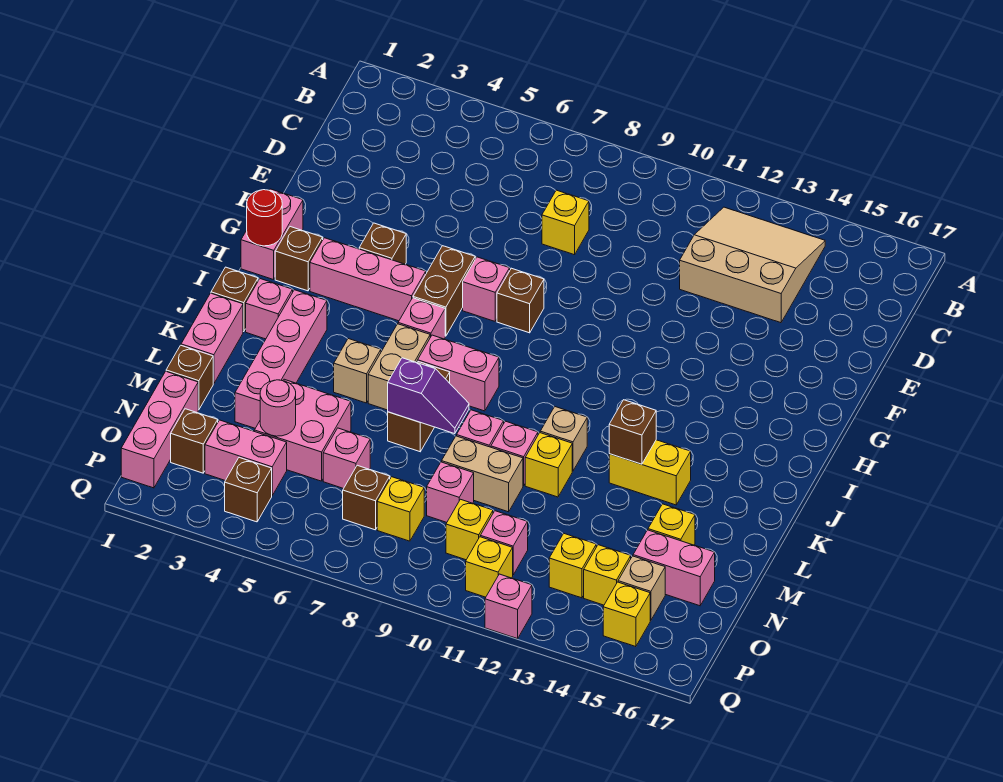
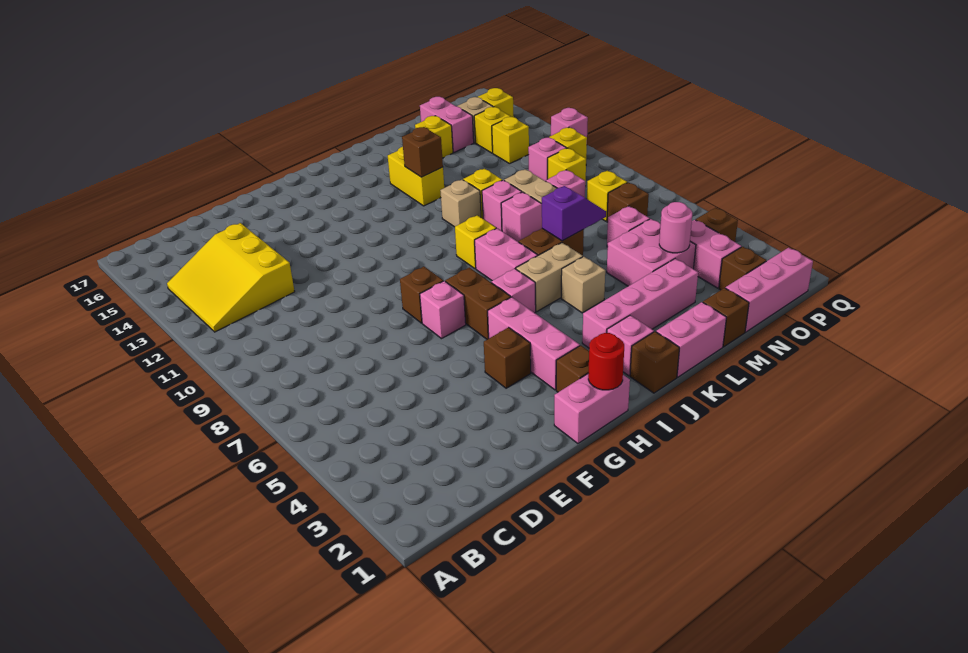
tan 3x3 slope [680,207,825,323] -> yellow 3x3 slope [167,223,295,332]
yellow 1x1 brick [542,190,589,255] -> yellow 1x1 brick moved to [455,215,496,269]
brown 1x2 brick [413,246,475,336] -> brown 1x2 brick turned to [445,268,511,339]
purple 1x2 slope [388,358,469,434] -> purple 1x2 slope turned to [542,186,606,241]

